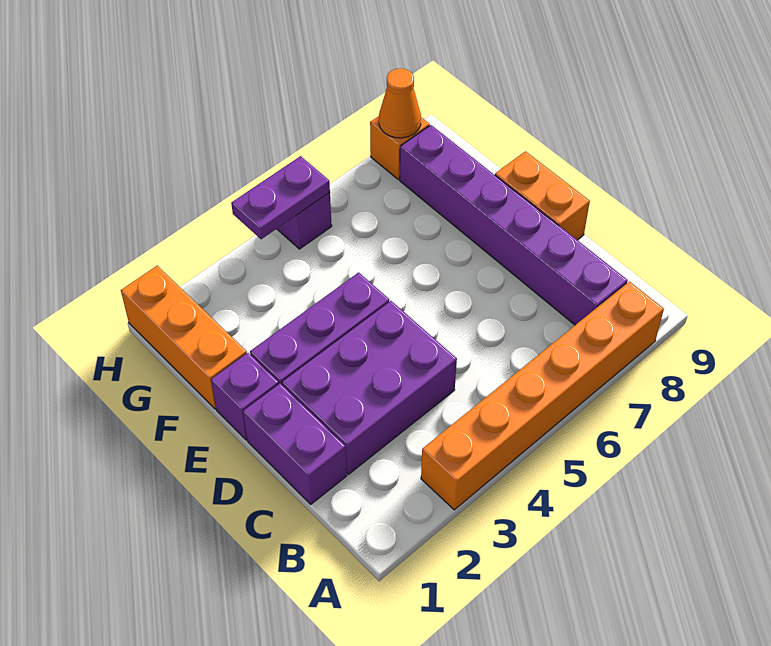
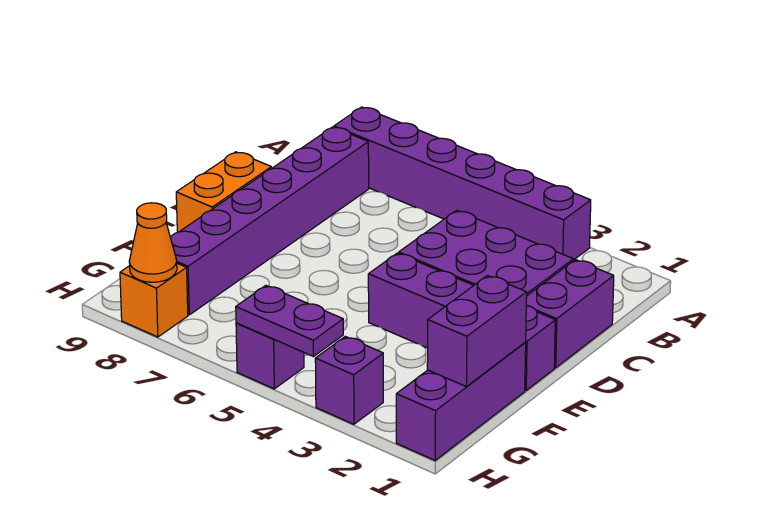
orange 1x6 brick [421,282,664,510] -> purple 1x6 brick [334,107,591,260]
orange 1x3 brick [121,266,247,409] -> purple 1x3 brick [396,343,526,460]
none -> purple 1x2 brick [427,276,527,387]
none -> purple 1x1 brick [315,336,383,424]

